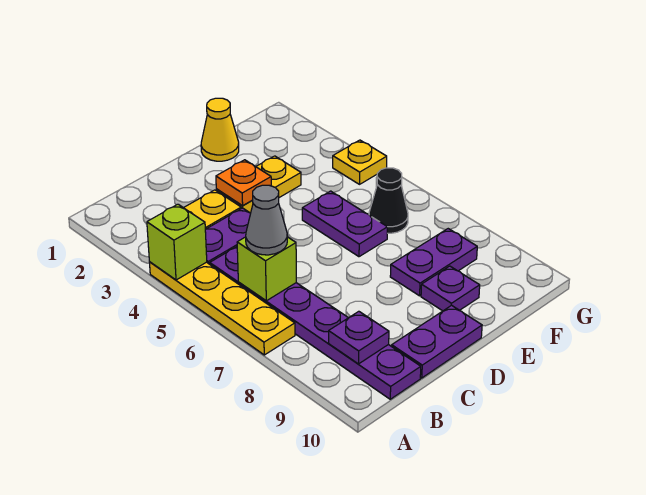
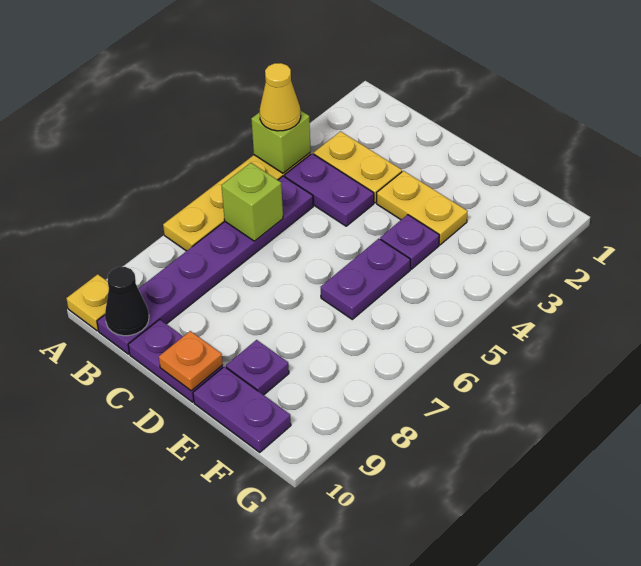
grey 1x1 cone [246,185,287,255] -> none
purple 1x1 plate [329,311,389,364] -> purple 1x1 plate moved to [380,215,439,269]
orange 1x1 plate [216,160,271,206] -> orange 1x1 plate moved to [159,331,223,391]
yellow 1x1 cone [201,98,239,161] -> yellow 1x1 cone moved to [260,63,301,131]
purple 1x2 plate [390,229,477,296] -> purple 1x2 plate moved to [193,367,291,452]
black 1x1 cone [369,168,408,233] -> black 1x1 cone moved to [105,267,149,336]
yellow 1x1 plate [333,140,387,184] -> yellow 1x1 plate moved to [66,274,109,331]

